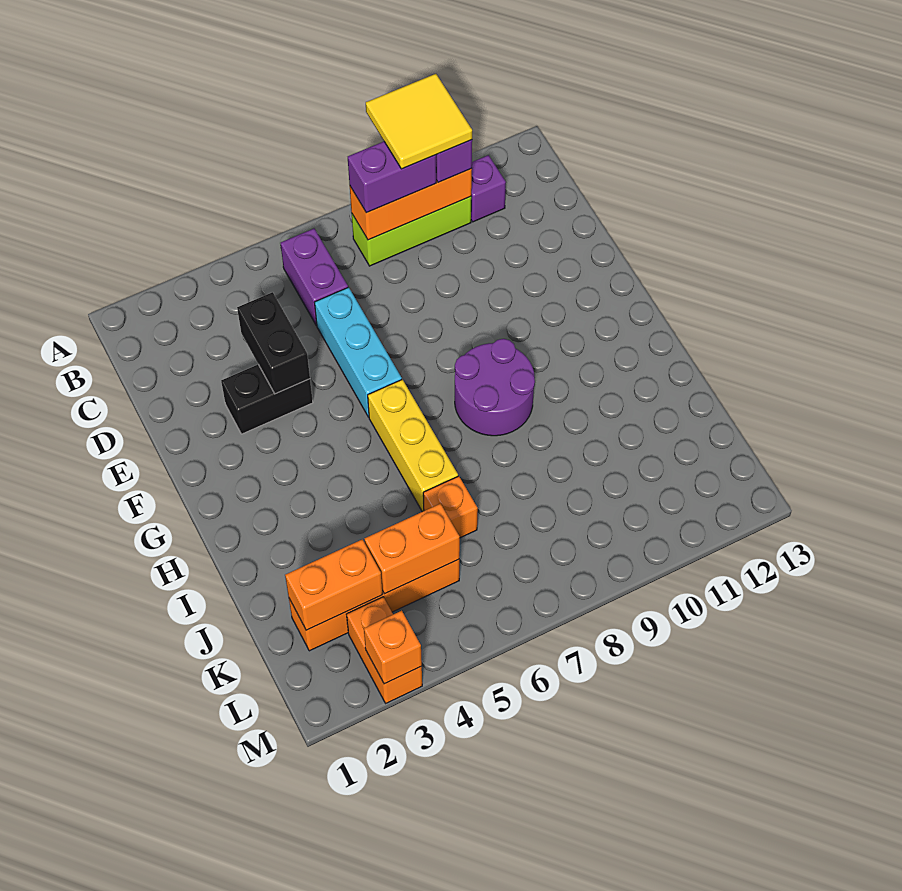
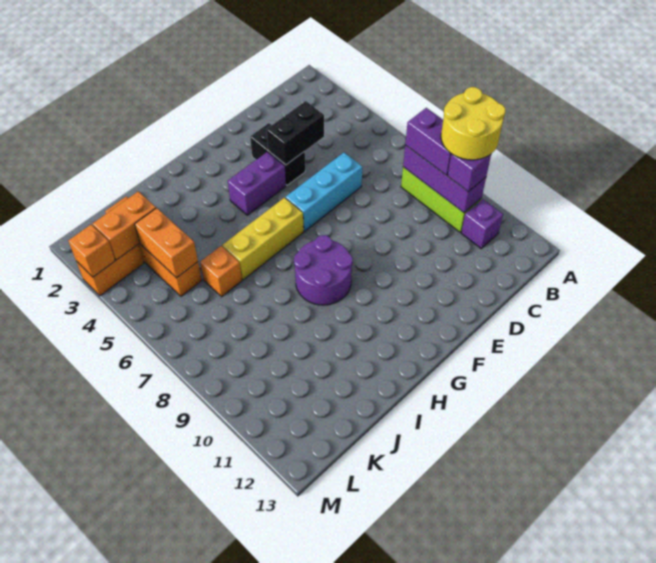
yellow 2x2 tile [366,74,472,169] -> yellow 2x2 round brick [441,87,506,160]
purple 1x2 brick [281,228,348,325] -> purple 1x2 brick moved to [228,152,286,215]
orange 1x3 brick [350,169,472,240] -> purple 1x3 brick [403,145,486,213]
orange 1x2 brick [285,539,383,630] -> orange 1x2 brick turned to [93,191,156,260]

